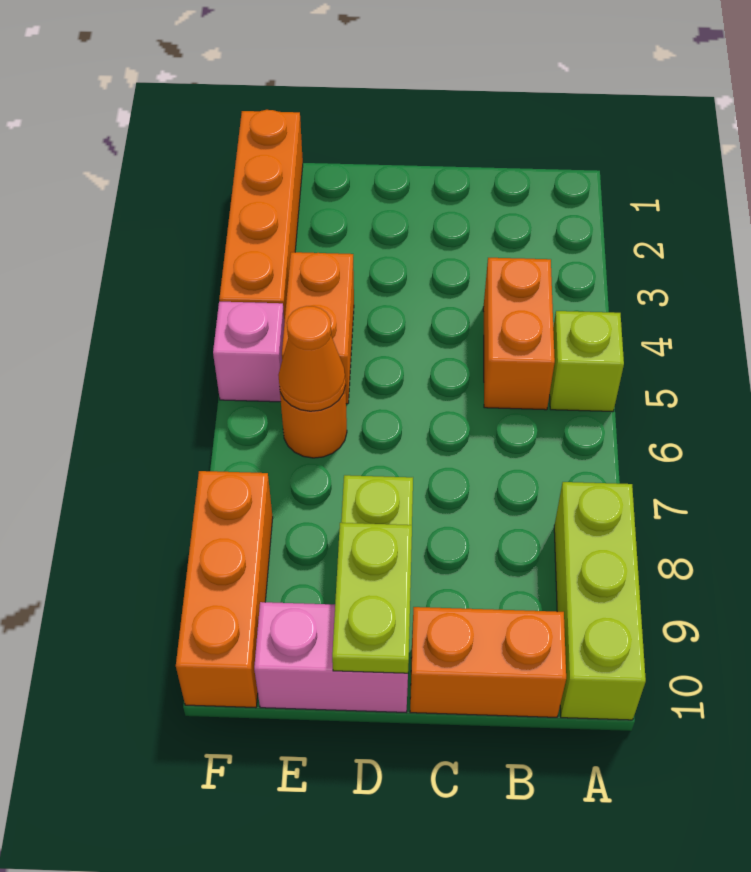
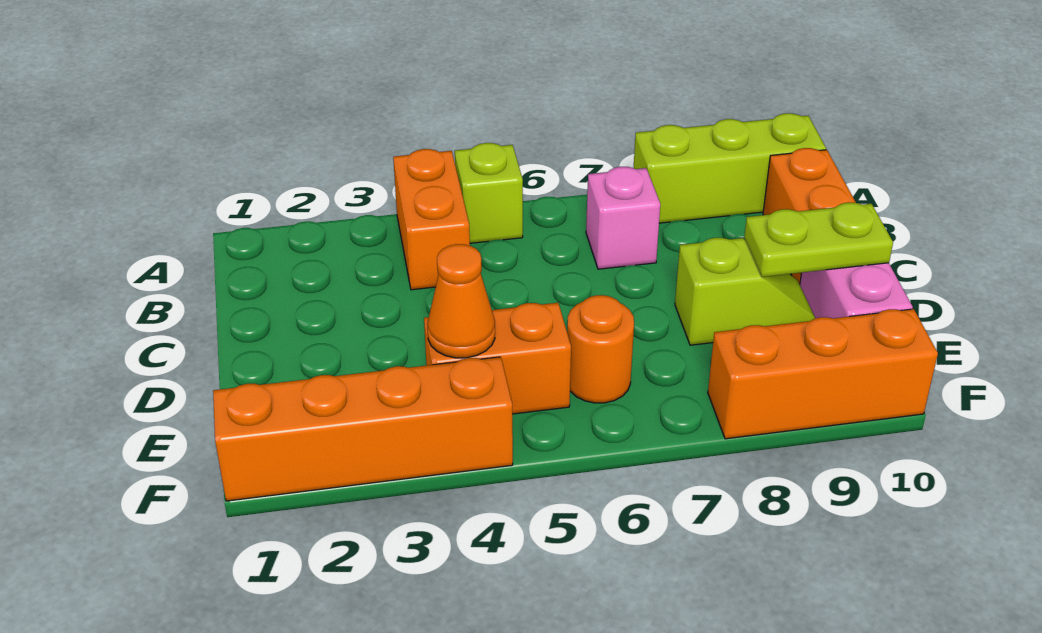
orange 1x2 brick [483,258,555,410] -> orange 1x2 brick turned to [393,149,470,290]
orange 1x1 cone [278,306,346,411] -> orange 1x1 cone moved to [428,244,495,358]
pink 1x1 brick [213,302,284,402] -> pink 1x1 brick moved to [586,167,660,269]

